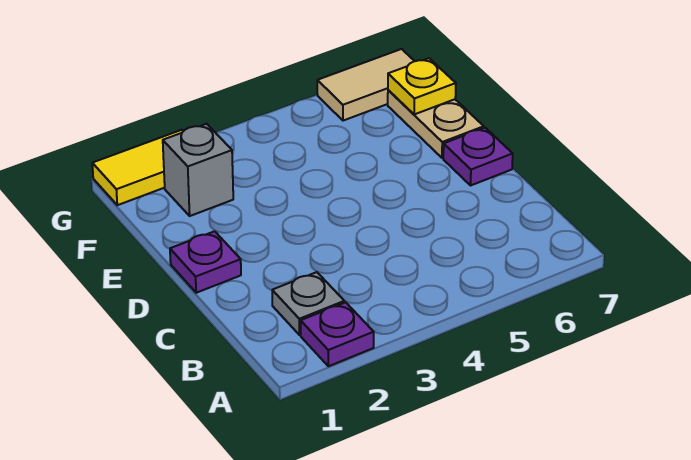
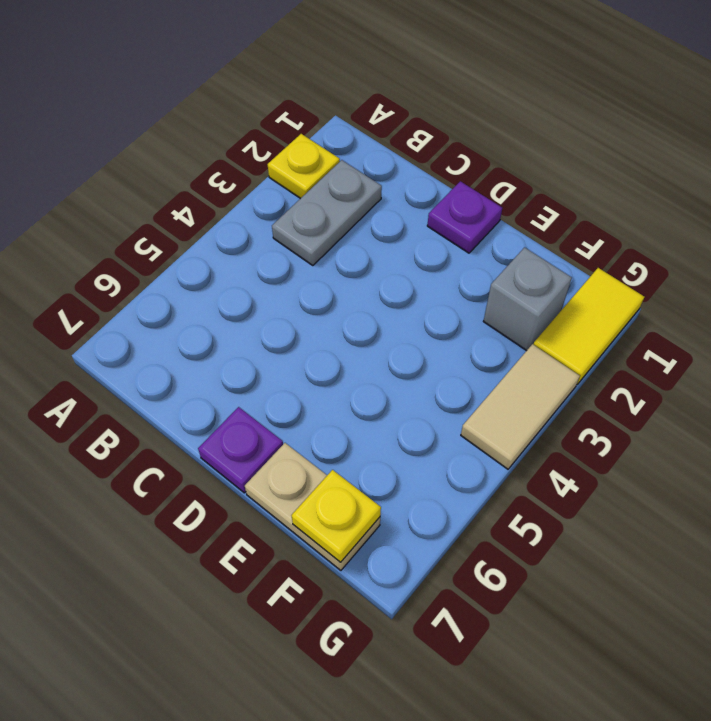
purple 1x1 plate [301,302,374,366] -> yellow 1x1 plate [268,134,340,199]
grey 1x1 plate [272,272,344,335] -> grey 1x2 plate [272,160,382,266]
tan 1x2 tile [317,49,414,121] -> tan 1x2 tile moved to [461,344,580,469]

